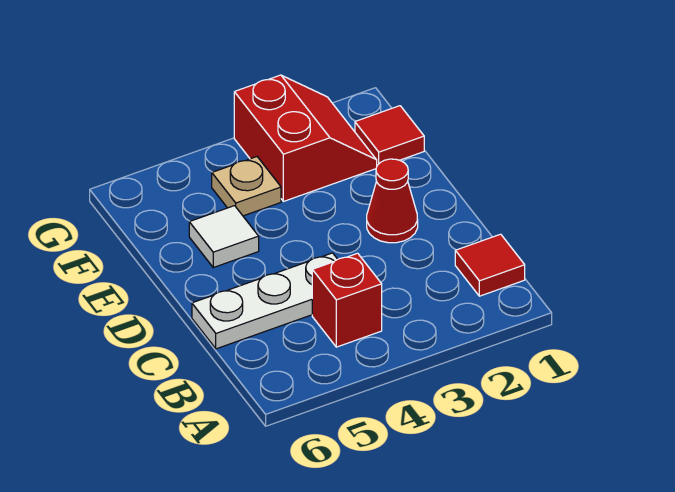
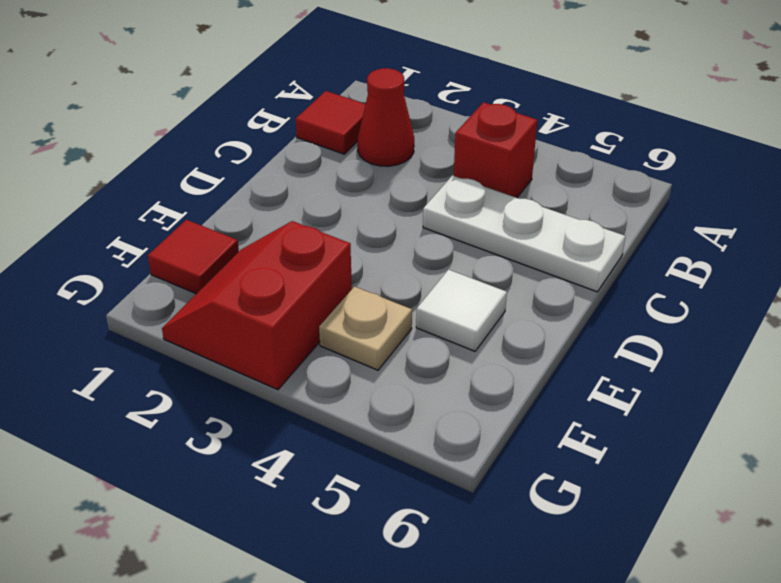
red 1x1 cone [367,159,418,243] -> red 1x1 cone moved to [358,68,414,166]

